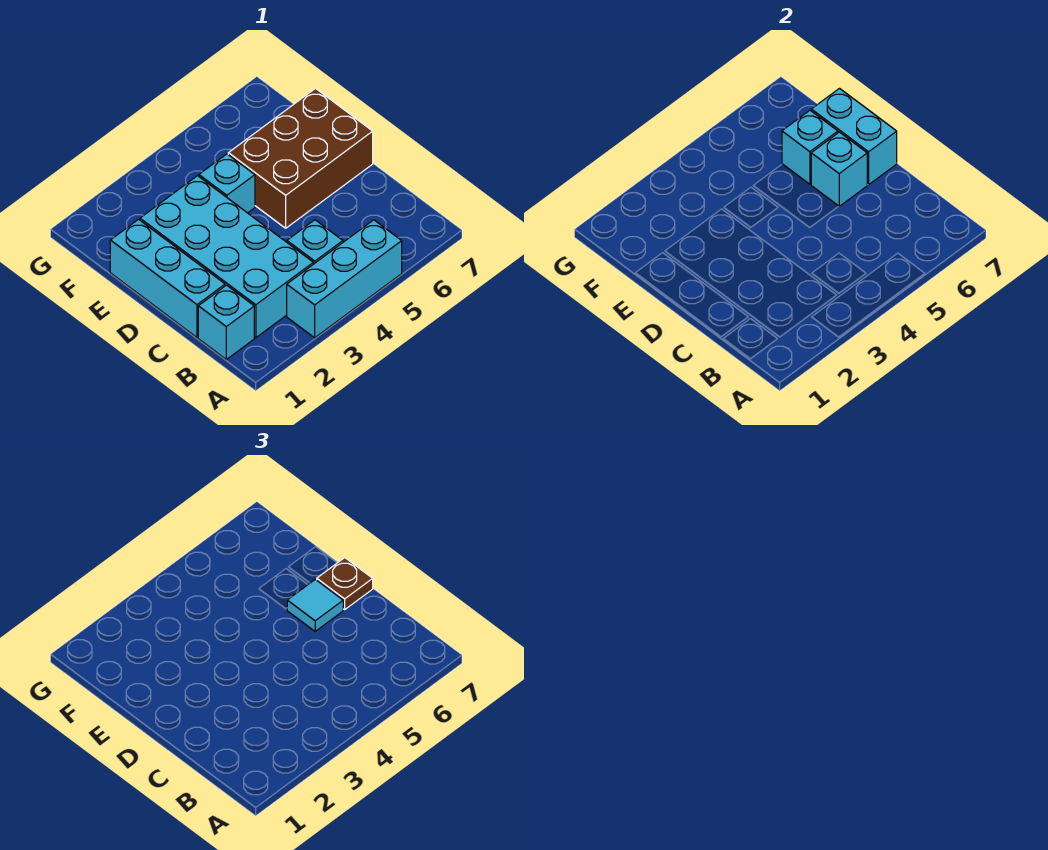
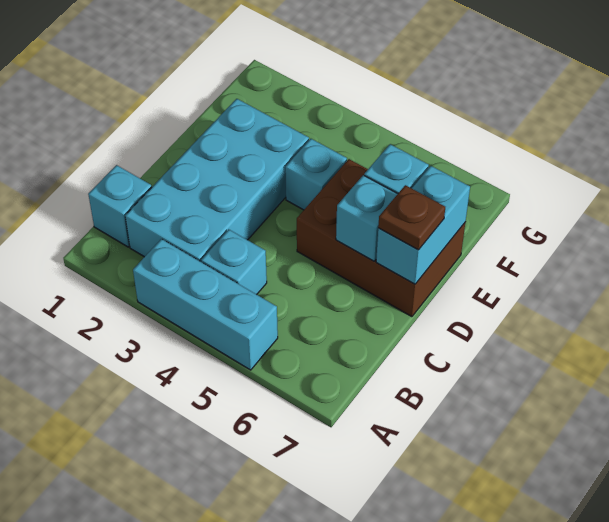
cyan 1x3 brick [110,219,225,337] -> none
cyan 1x1 tile [287,579,343,631] -> none

